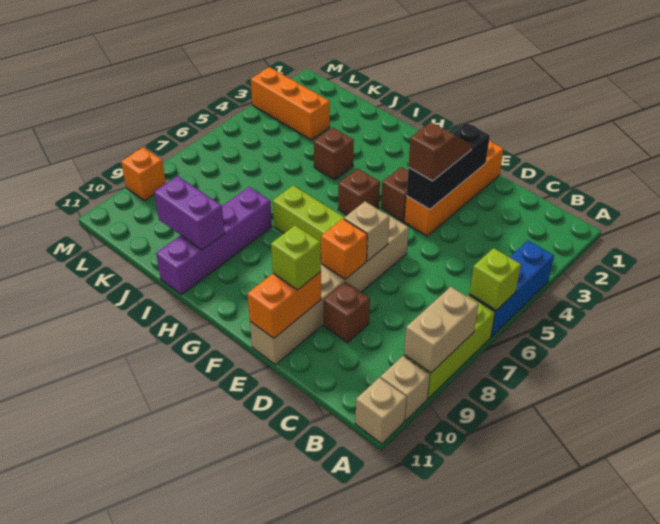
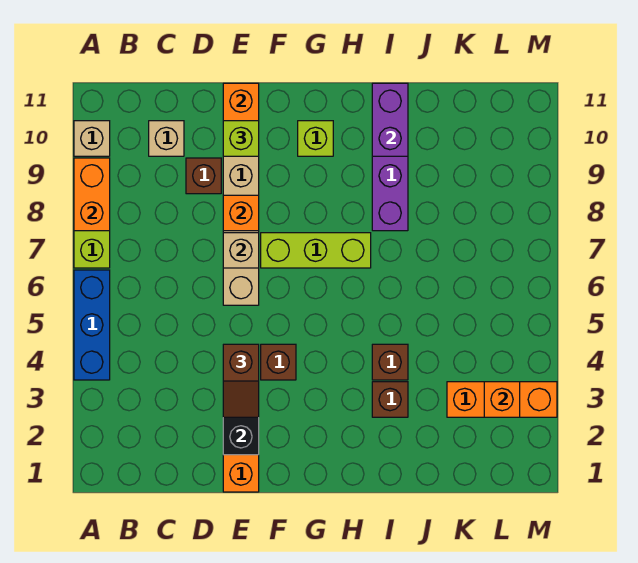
lime 1x1 brick [470,248,521,310] -> lime 1x1 brick moved to [298,121,333,156]
tan 1x2 brick [404,287,479,373] -> orange 1x2 brick [74,158,110,231]
tan 1x1 brick [355,378,407,444] -> tan 1x1 brick moved to [149,121,184,156]
brown 1x1 brick [338,169,380,215] -> brown 1x1 brick moved to [372,382,408,417]
purple 1x2 brick [154,176,225,250] -> purple 1x2 brick turned to [372,83,408,156]
orange 1x1 brick [121,147,166,201] -> orange 1x1 brick moved to [484,382,520,417]

